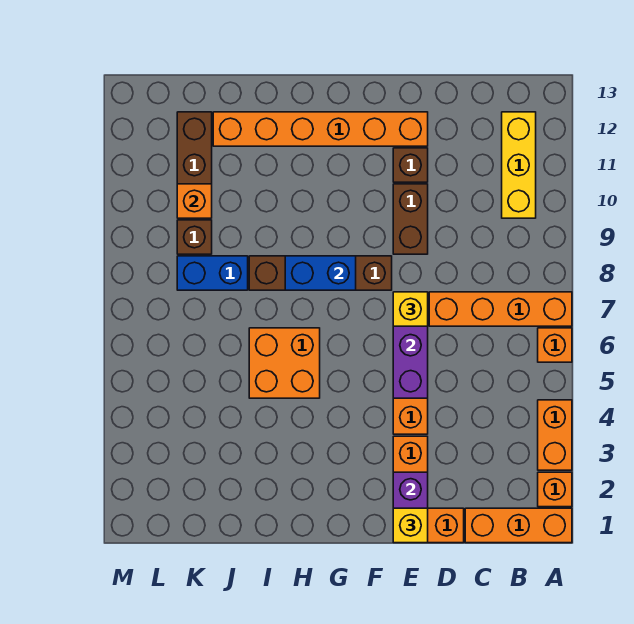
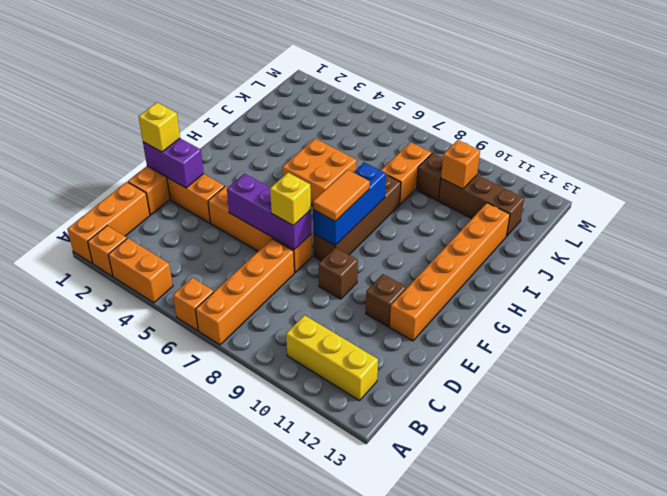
brown 1x2 brick [393,184,428,254] -> brown 1x1 brick [319,247,358,299]
none -> orange 1x2 tile [313,170,370,221]
blue 1x2 brick [285,256,356,290] -> blue 1x3 brick [313,162,386,245]
blue 1x2 brick [177,256,248,290] -> orange 1x2 brick [381,142,431,204]

